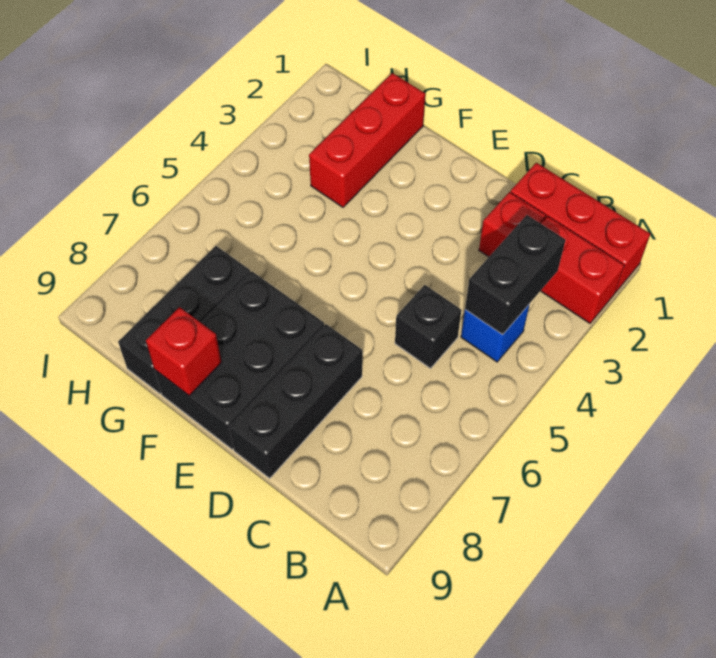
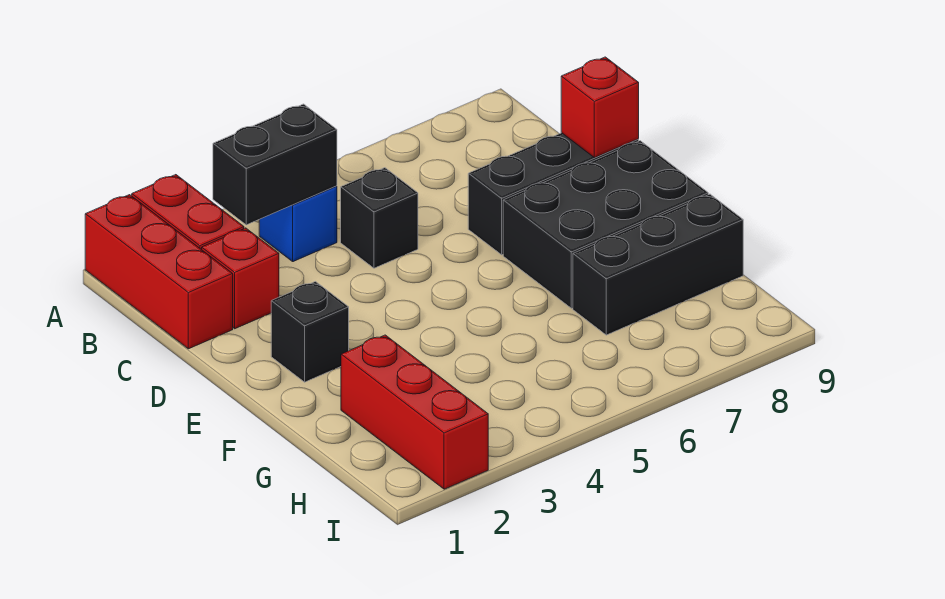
none -> black 1x1 brick [271,282,349,382]
red 1x1 brick [146,307,222,395] -> red 1x1 brick moved to [561,57,639,158]
red 1x3 brick [309,73,425,207] -> red 1x3 brick turned to [341,335,488,489]

